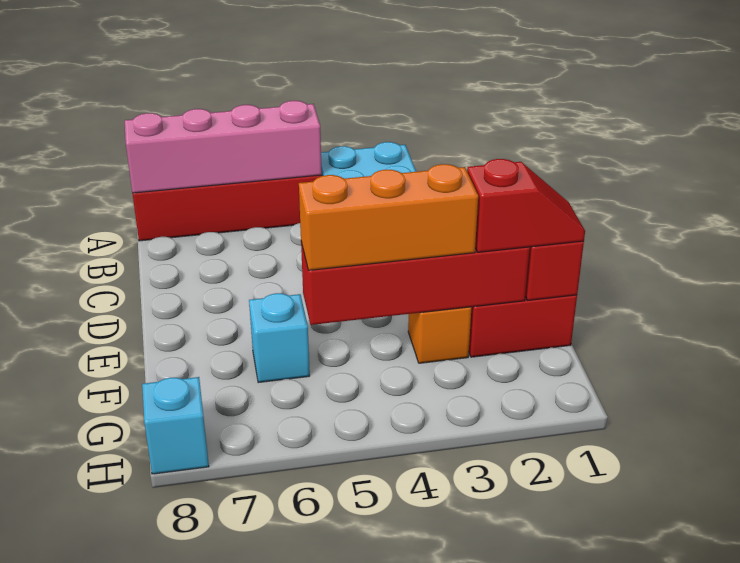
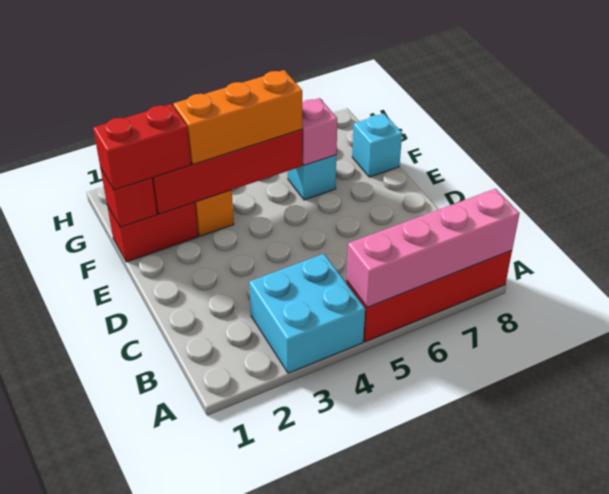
red 1x2 slope [467,159,585,252] -> red 1x2 brick [93,104,191,190]
none -> pink 1x1 brick [302,98,337,165]
cyan 1x1 brick [142,377,209,474] -> cyan 1x1 brick moved to [352,114,402,177]

